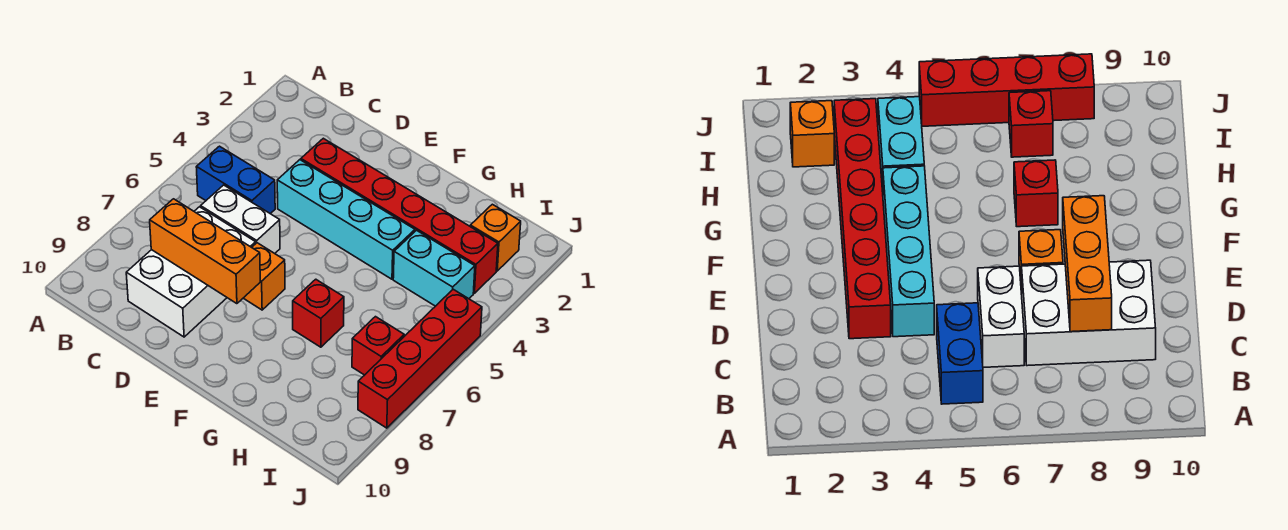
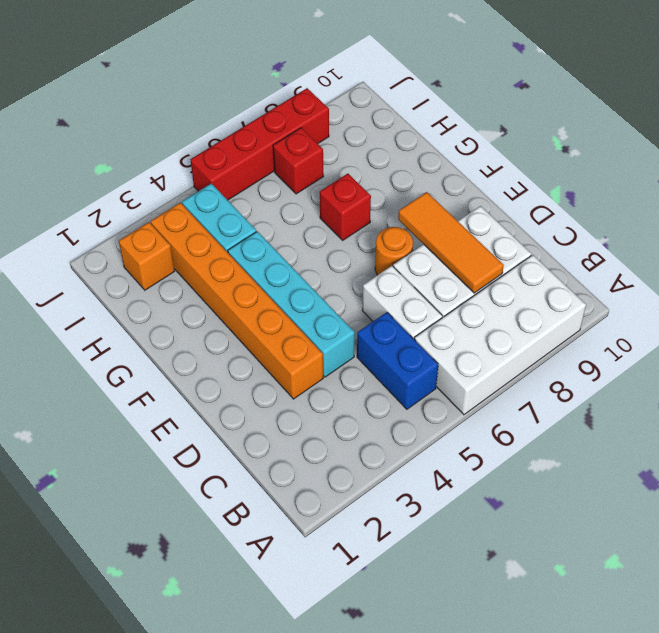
none -> white 2x4 brick [414,255,586,415]
orange 1x3 brick [150,199,260,304] -> orange 1x3 tile [398,192,504,293]
red 1x6 brick [301,138,498,293] -> orange 1x6 brick [151,203,323,399]
orange 1x1 brick [244,243,285,310] -> orange 1x1 round brick [375,227,413,275]

